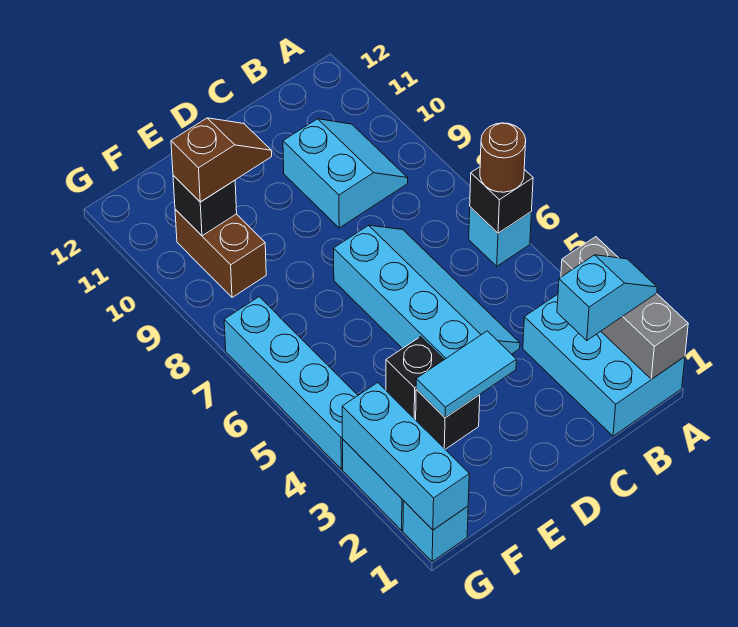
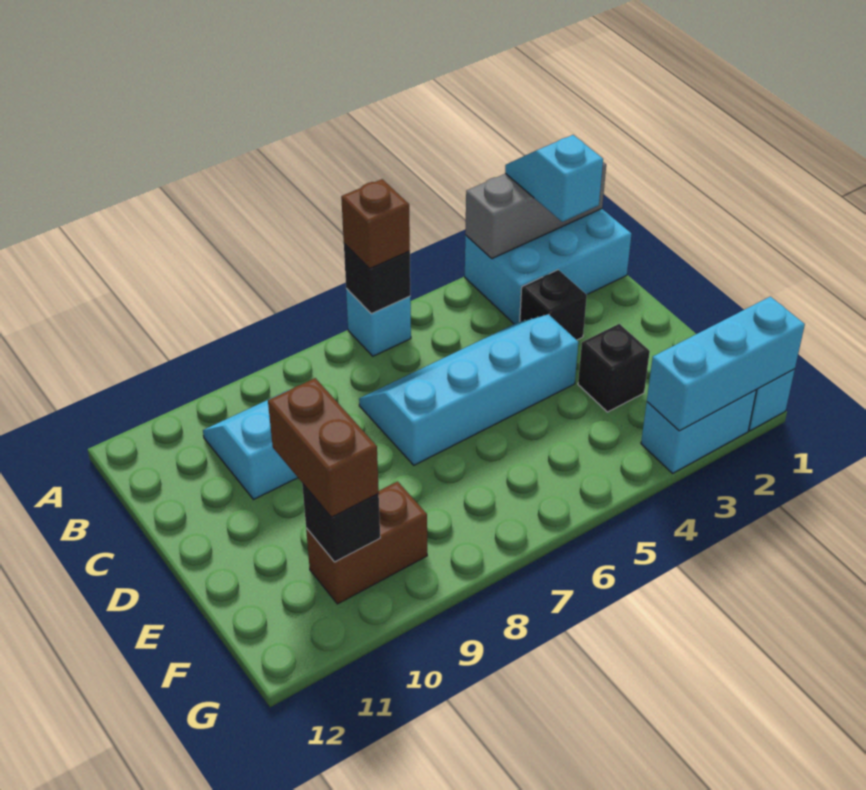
brown 1x1 round brick [480,123,526,192] -> brown 1x1 brick [341,179,410,269]
cyan 1x2 tile [416,331,516,418] -> none
black 1x1 brick [386,337,444,419] -> black 1x1 brick moved to [520,270,587,340]
brown 1x2 slope [171,118,272,202] -> brown 1x2 brick [268,378,379,517]
cyan 1x4 brick [224,297,358,469] -> none

